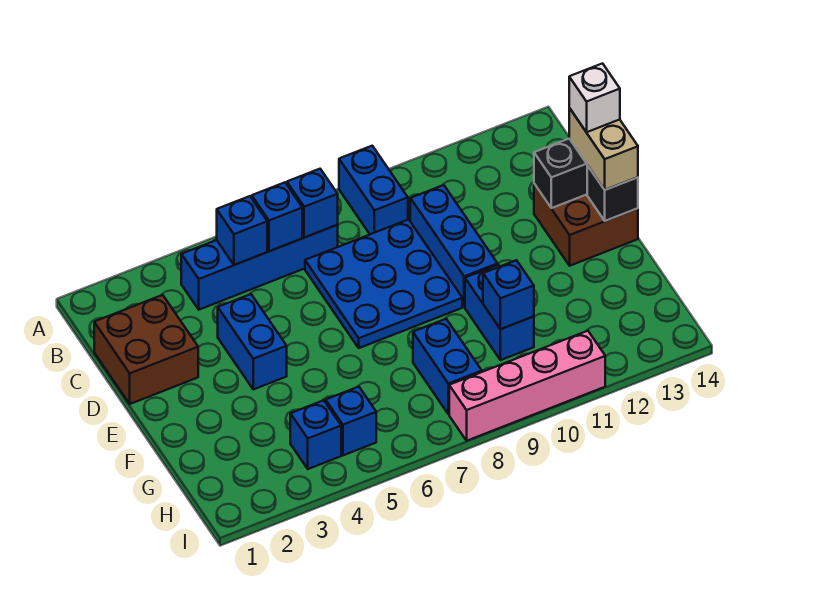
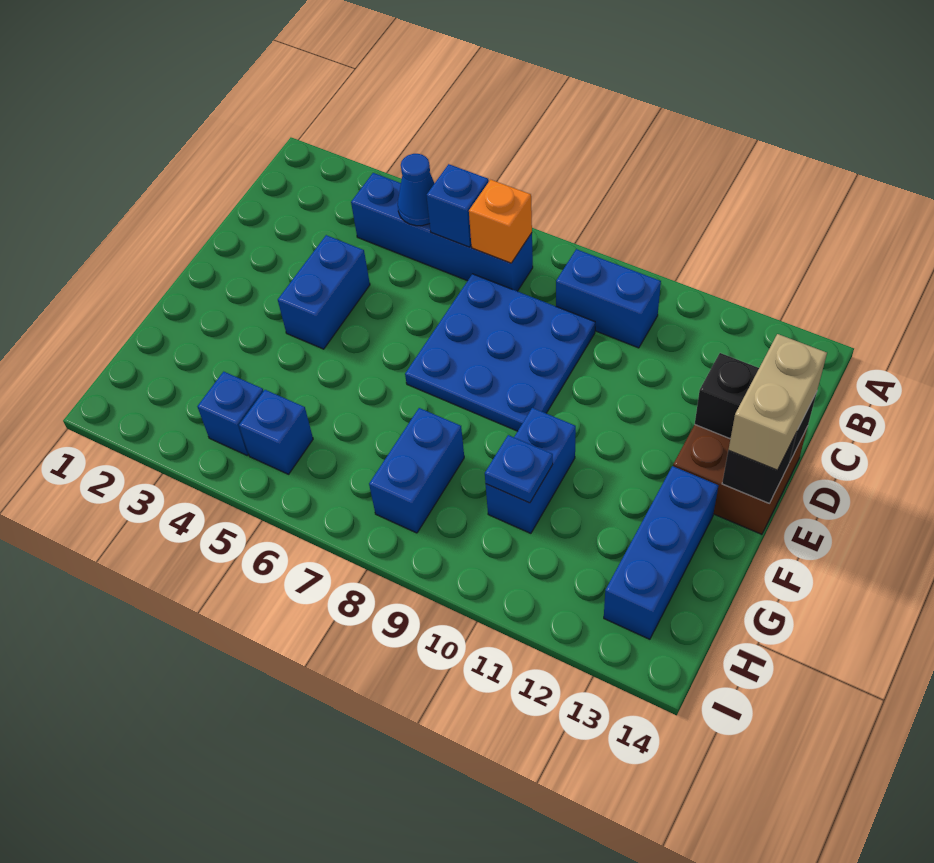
blue 1x2 brick [339,146,408,234] -> blue 1x2 brick turned to [556,249,661,348]
blue 1x1 brick [217,196,267,265] -> blue 1x1 cone [398,154,435,226]
blue 1x1 brick [287,169,338,238] -> orange 1x1 brick [469,180,532,263]
brown 2x2 brick [94,295,198,404] -> none
blue 1x3 brick [410,185,498,307] -> blue 1x3 brick moved to [604,466,719,639]
white 1x1 brick [569,63,620,132] -> none
blue 1x1 brick [483,260,534,329] -> blue 1x1 plate [485,435,553,503]
pink 1x4 brick [449,331,605,441] -> none

